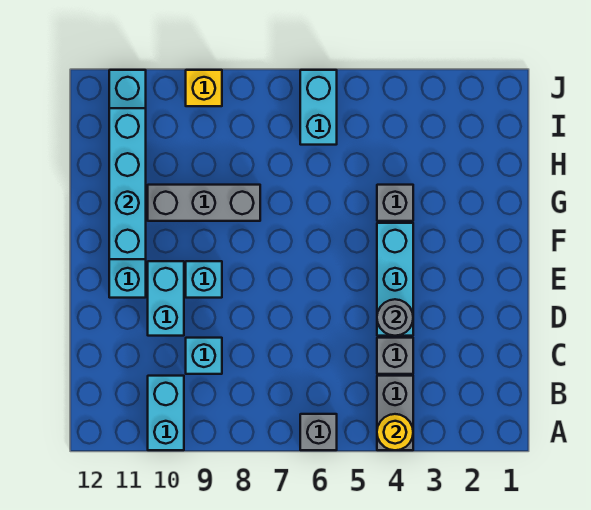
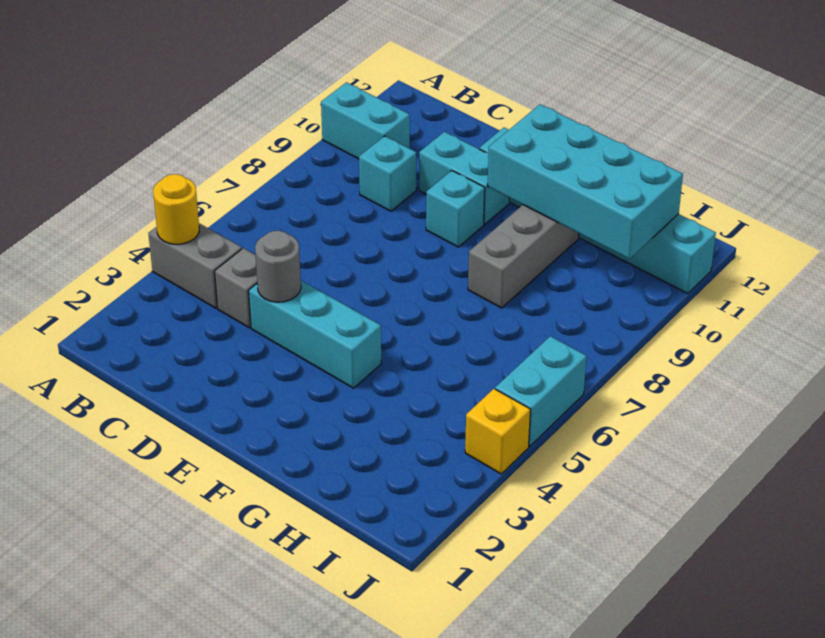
grey 1x1 brick [300,414,337,450] -> none
cyan 1x4 brick [109,108,146,259] -> cyan 2x4 brick [488,104,683,259]
grey 1x1 brick [377,185,413,221] -> none
cyan 1x2 brick [300,70,337,145] -> cyan 1x2 brick turned to [495,336,587,446]
yellow 1x1 brick [186,70,222,106] -> yellow 1x1 brick moved to [465,389,530,474]

